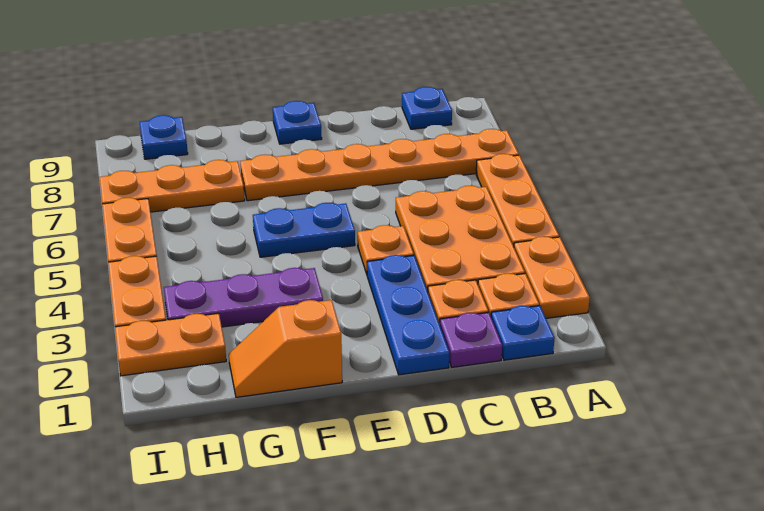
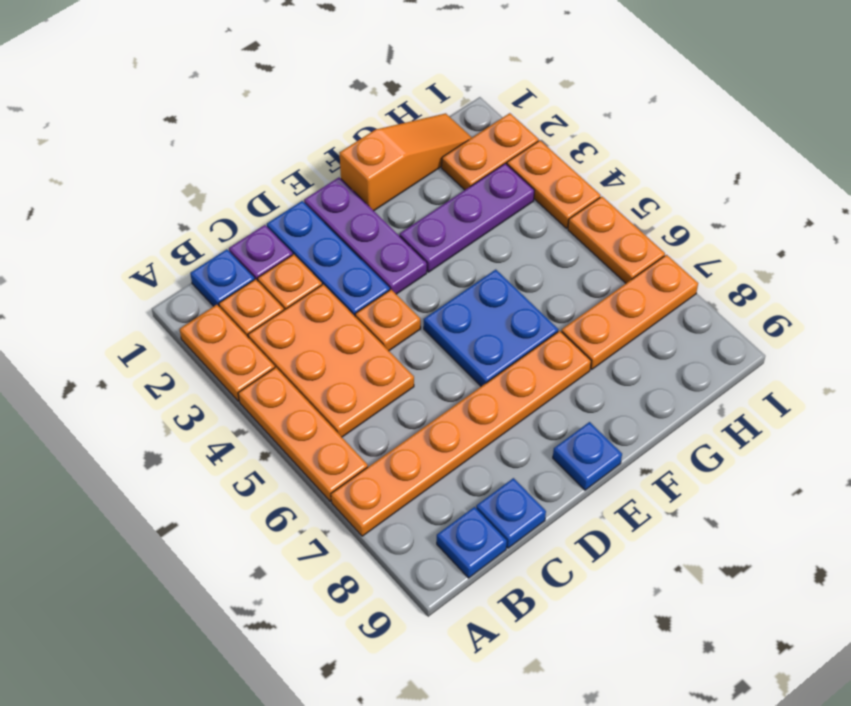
none -> purple 1x3 plate [304,177,427,294]
blue 1x2 plate [253,203,355,257] -> blue 2x2 plate [424,270,558,386]
orange 1x2 slope [229,300,342,397] -> orange 1x3 slope [340,113,472,211]
blue 1x1 plate [140,115,188,159] -> blue 1x1 plate moved to [476,478,546,548]

